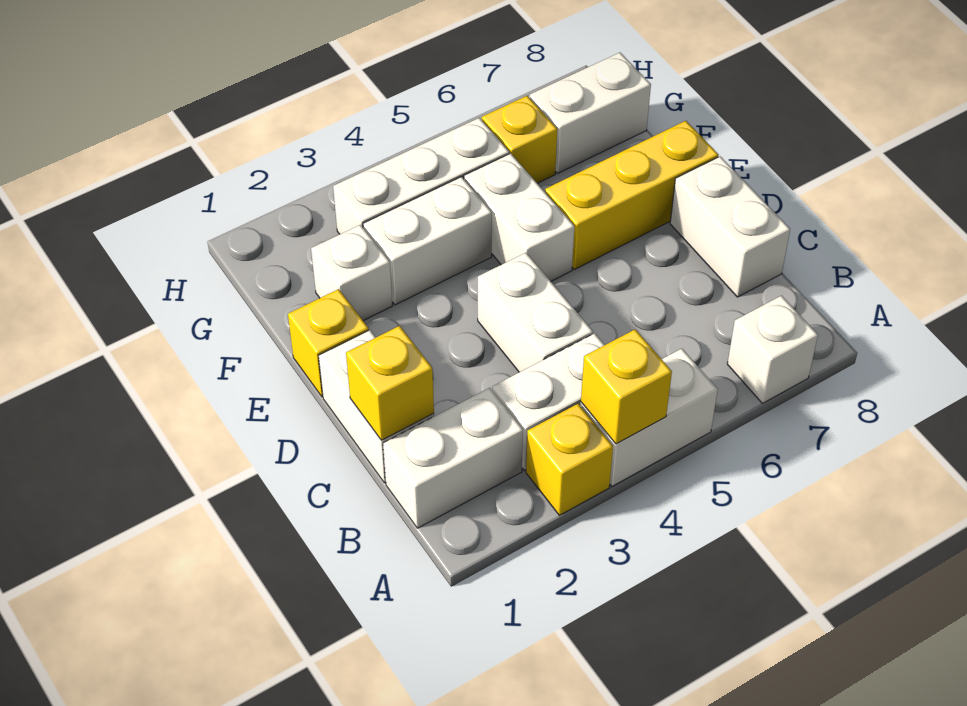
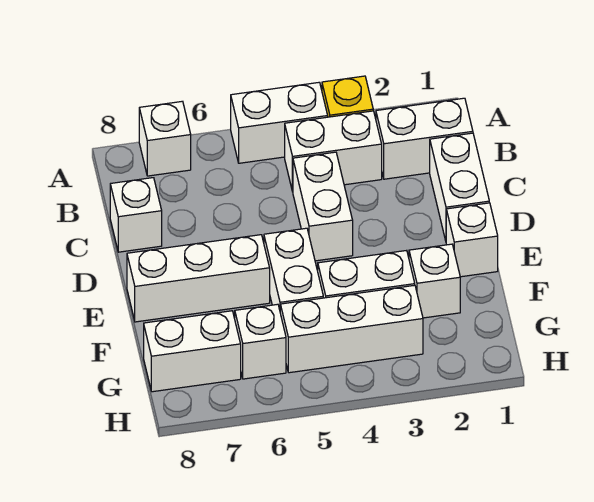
yellow 1x1 brick [581,329,672,444] -> none
yellow 1x1 brick [346,326,434,440] -> none
white 1x2 brick [670,156,790,297] -> white 1x1 brick [110,178,162,252]
yellow 1x1 brick [288,289,369,397] -> white 1x1 brick [446,203,498,277]
yellow 1x3 brick [545,121,718,269] -> white 1x3 brick [127,235,270,322]
yellow 1x1 brick [482,96,557,183] -> white 1x1 brick [235,304,286,379]

